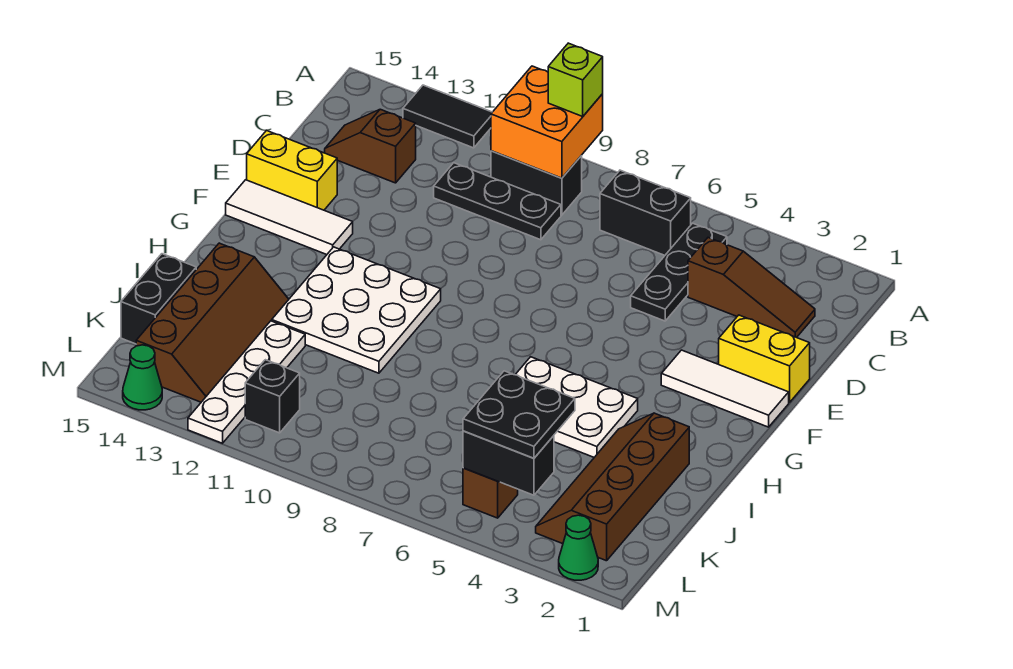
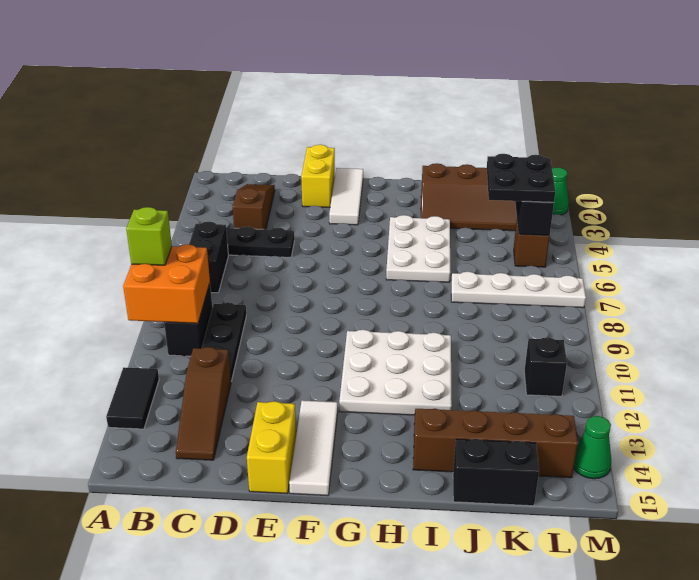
brown 1x2 slope [325,109,416,183] -> brown 1x3 slope [176,347,231,460]
white 1x4 plate [188,321,305,443] -> white 1x4 plate moved to [451,272,586,308]

